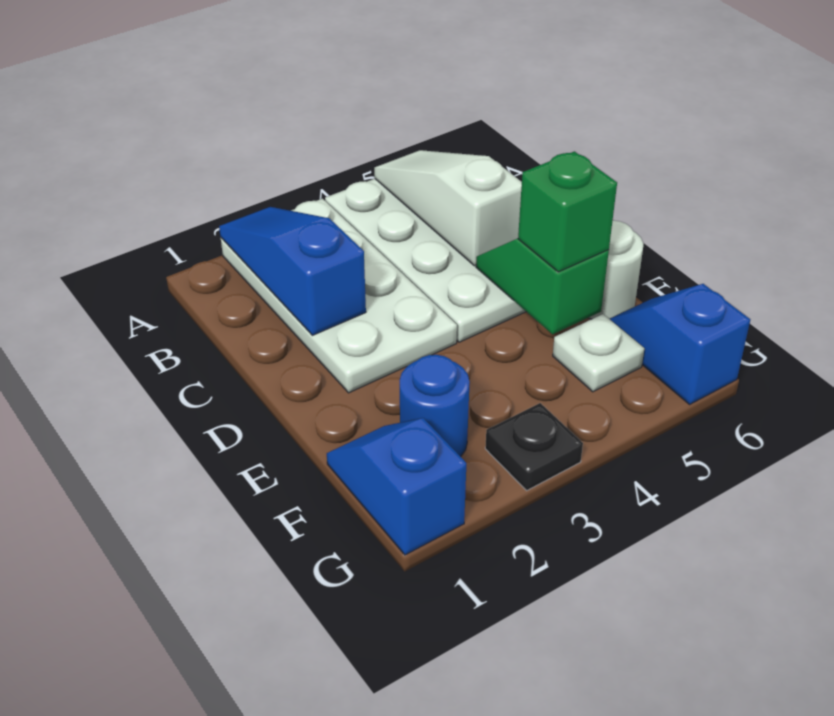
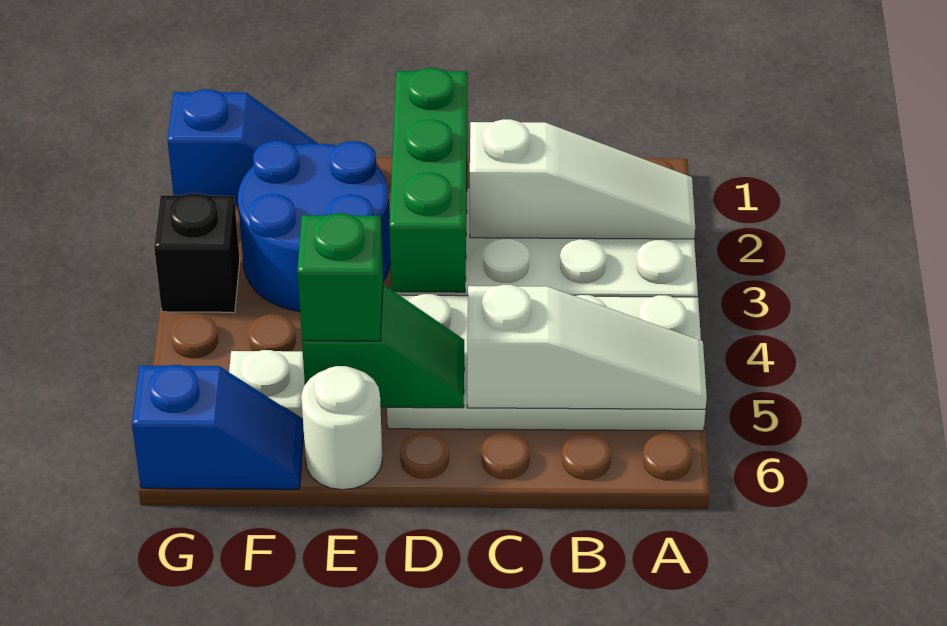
blue 1x3 slope [219,207,366,335] -> white 1x3 slope [470,119,695,239]
none -> green 1x3 brick [390,68,468,292]
blue 1x1 round brick [400,355,470,457] -> blue 2x2 round brick [238,141,391,312]
black 1x1 plate [485,403,583,490] -> black 1x1 brick [154,193,240,312]

